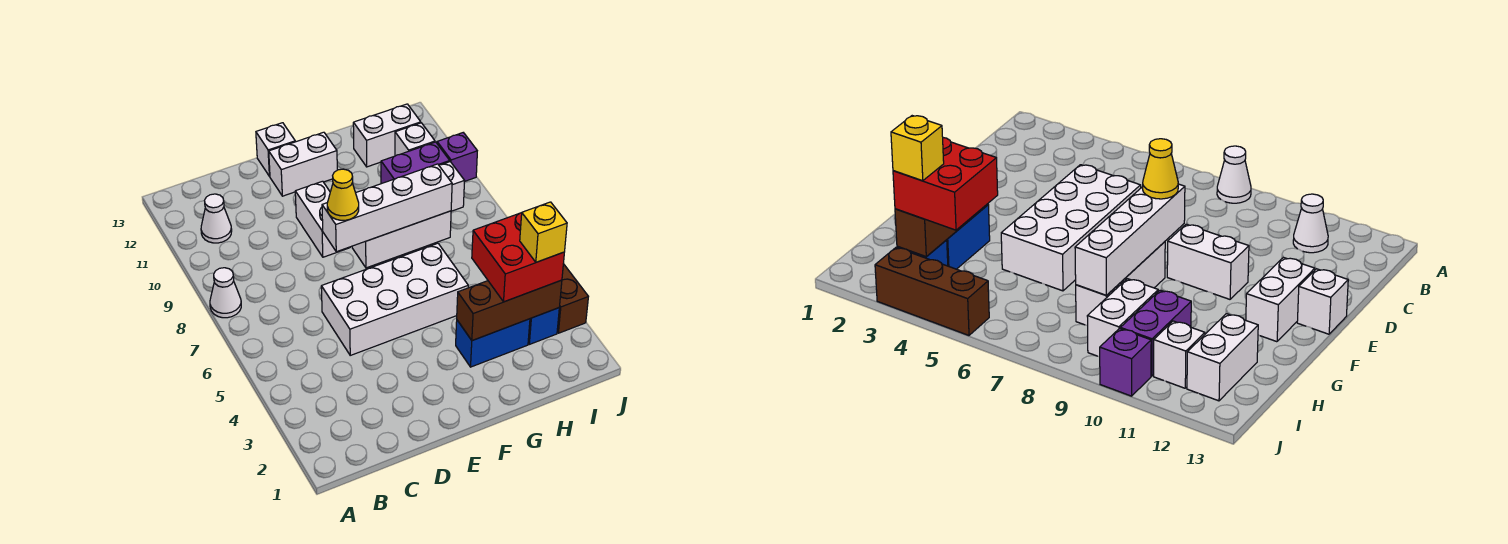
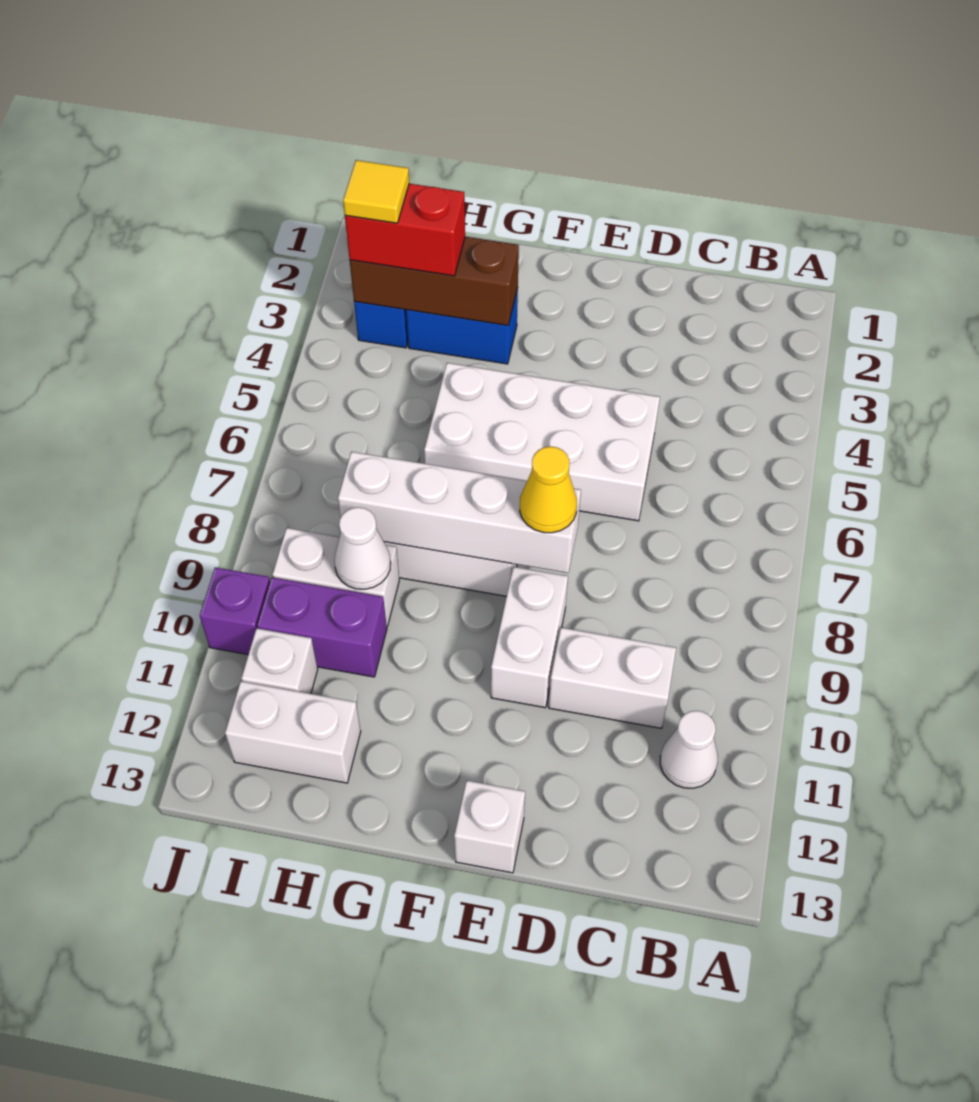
white 1x1 cone [210,268,241,318] -> white 1x1 cone moved to [334,507,391,589]
white 1x2 brick [269,132,337,196] -> white 1x2 brick moved to [549,628,676,728]
red 2x2 brick [472,213,564,302] -> red 1x2 brick [345,184,465,276]
yellow 1x1 brick [520,202,567,262] -> yellow 1x1 tile [343,160,409,223]
brown 1x3 brick [557,264,588,333] -> none

